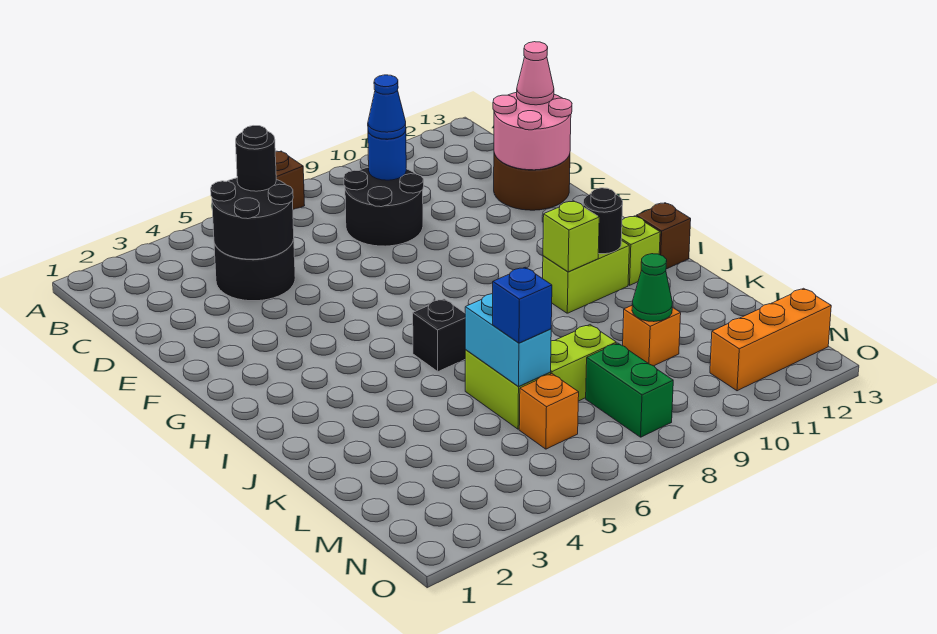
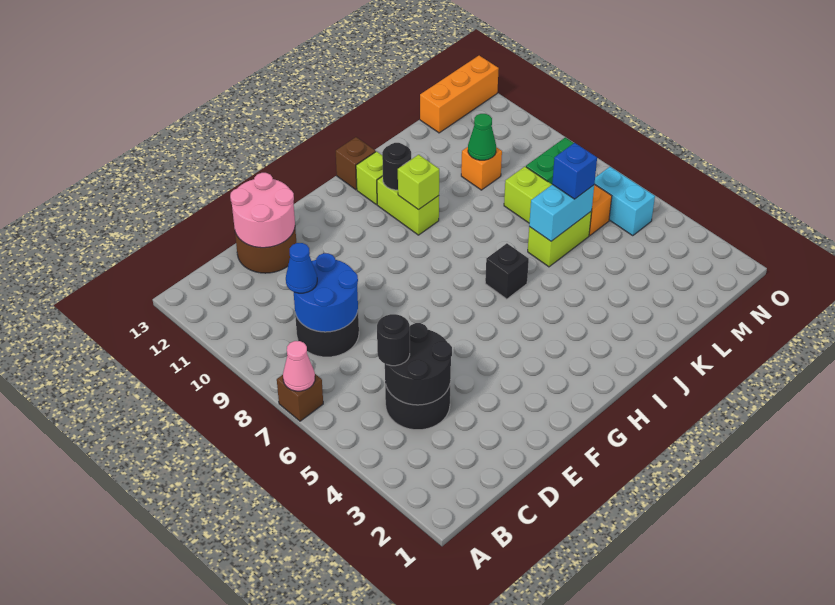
blue 1x1 round brick [368,131,406,180] -> blue 2x2 round brick [294,253,358,332]
pink 1x1 cone [517,42,554,105] -> pink 1x1 cone moved to [283,341,315,391]
none -> cyan 1x2 brick [595,167,655,236]
orange 1x3 brick [710,288,831,391] -> orange 1x3 brick turned to [420,56,499,133]

